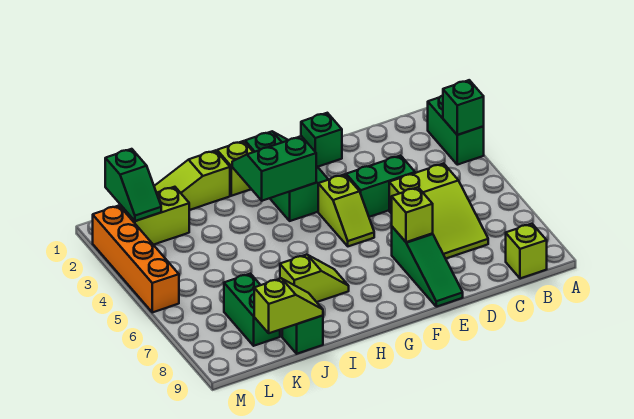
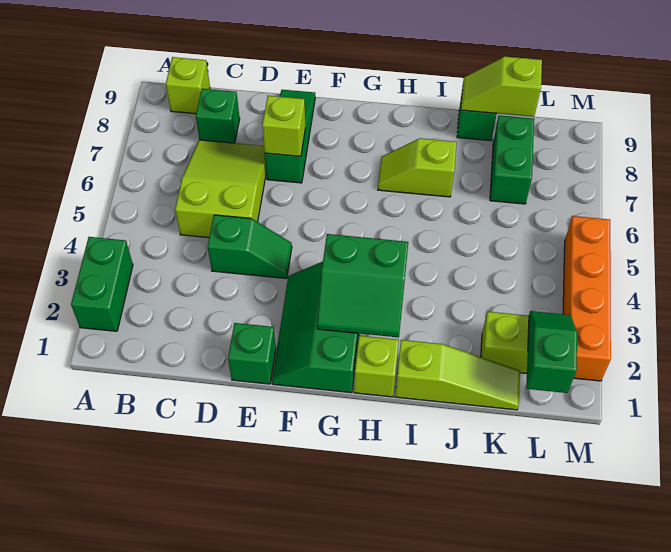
green 1x1 brick [443,80,484,135] -> green 1x1 brick moved to [196,89,240,143]
green 1x2 brick [346,156,415,217] -> green 1x2 slope [208,215,292,279]
lime 1x2 slope [318,174,374,246] -> none

